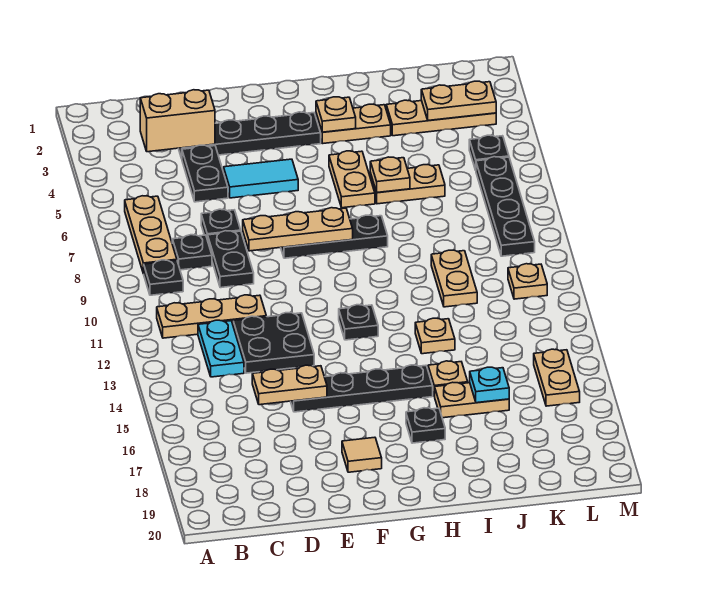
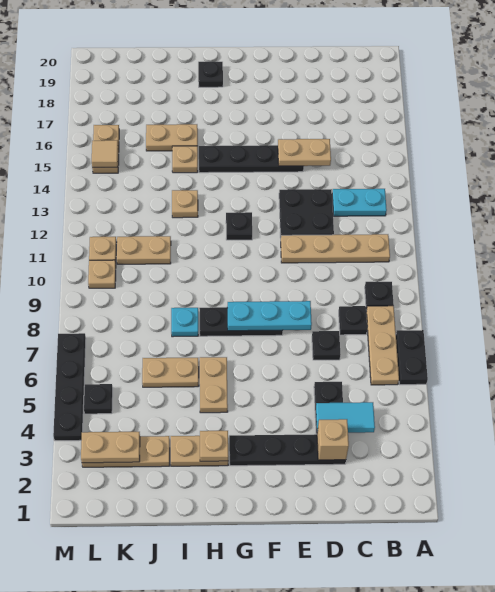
tan 1x3 plate [157,295,266,338] -> tan 1x4 plate [281,234,390,263]
tan 1x2 brick [140,90,215,152] -> tan 1x1 brick [317,419,349,460]
cyan 1x2 plate [198,320,244,377] -> cyan 1x2 plate turned to [332,189,387,216]
black 1x2 plate [208,231,254,288] -> black 1x2 plate moved to [396,330,428,385]
cyan 1x2 tile [224,159,298,198] -> cyan 1x2 tile moved to [316,402,375,433]
tan 1x3 plate [243,208,353,251] -> cyan 1x3 plate [227,301,312,331]
tan 1x1 tile [342,437,382,472] -> tan 1x1 tile moved to [92,140,118,167]
black 1x1 plate [406,408,445,443] -> black 1x1 plate moved to [198,62,223,87]
tan 1x1 plate [370,157,410,192] -> tan 1x1 plate moved to [88,260,116,288]
tan 1x2 plate [431,250,477,307] -> tan 1x2 plate turned to [117,236,171,264]
cyan 1x1 plate [470,367,509,403] -> cyan 1x1 plate moved to [171,308,198,337]
black 1x4 plate [476,157,535,256] -> black 1x4 plate moved to [53,333,86,441]

